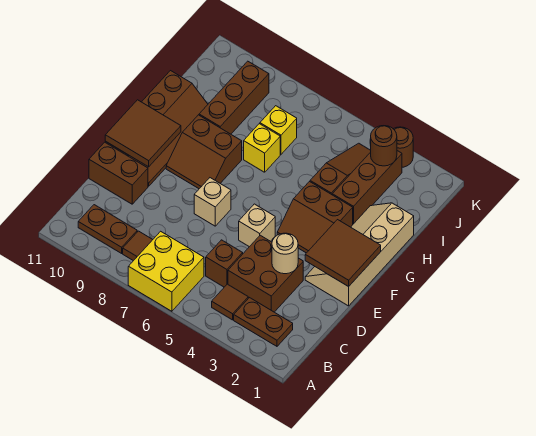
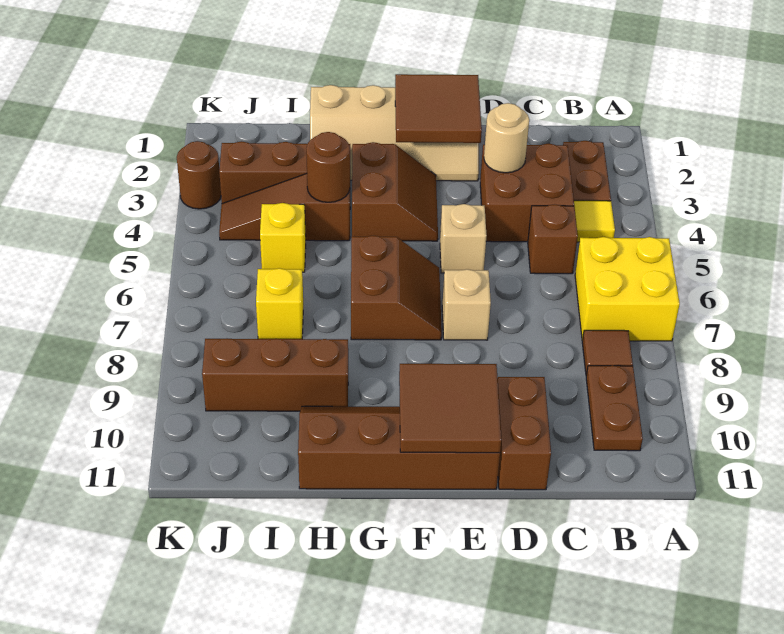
brown 1x1 tile [212,284,248,320] -> yellow 1x1 tile [574,201,615,242]
brown 2x2 slope [166,115,242,189] -> brown 2x2 slope moved to [351,236,442,340]
yellow 1x1 brick [244,124,280,172] -> yellow 1x1 brick moved to [260,203,306,272]
brown 1x1 round brick [371,126,397,166] -> brown 1x1 round brick moved to [306,132,350,202]

